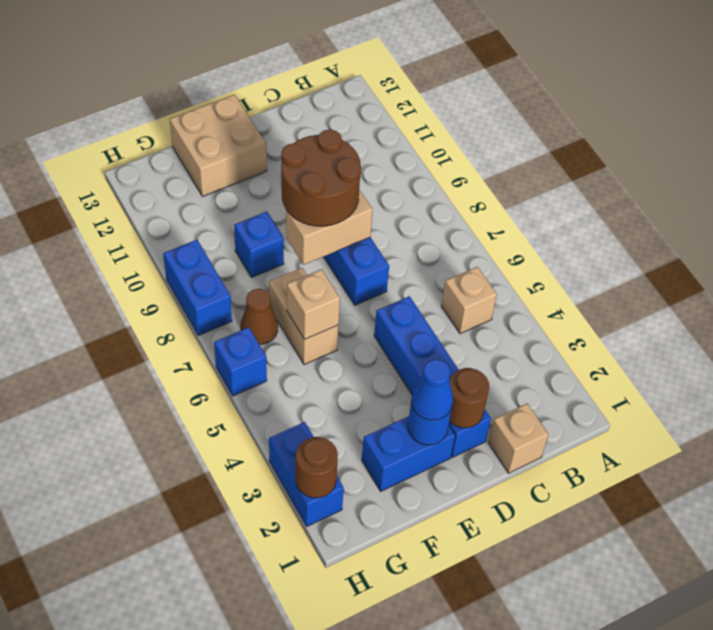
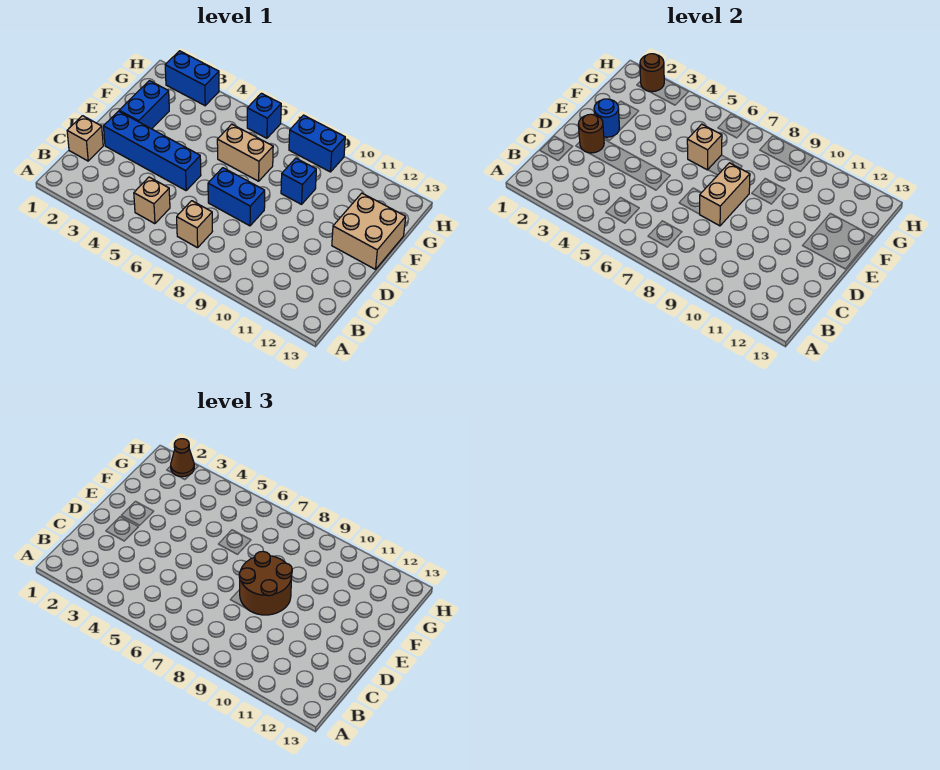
none -> tan 1x1 brick [177,201,212,248]
blue 1x1 cone [411,360,453,420] -> none
brown 1x1 cone [241,289,278,345] -> brown 1x1 cone moved to [171,439,194,477]

